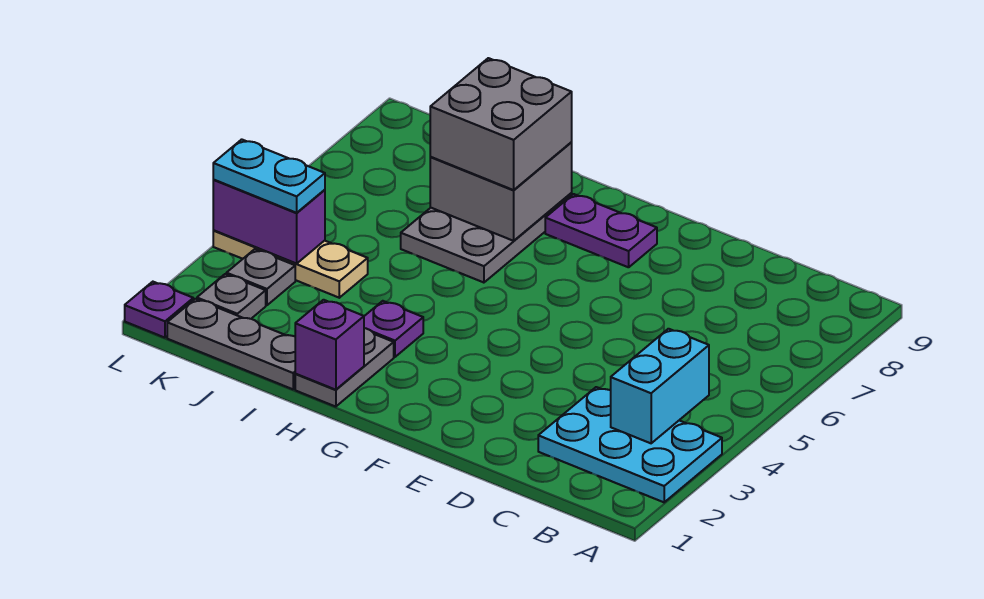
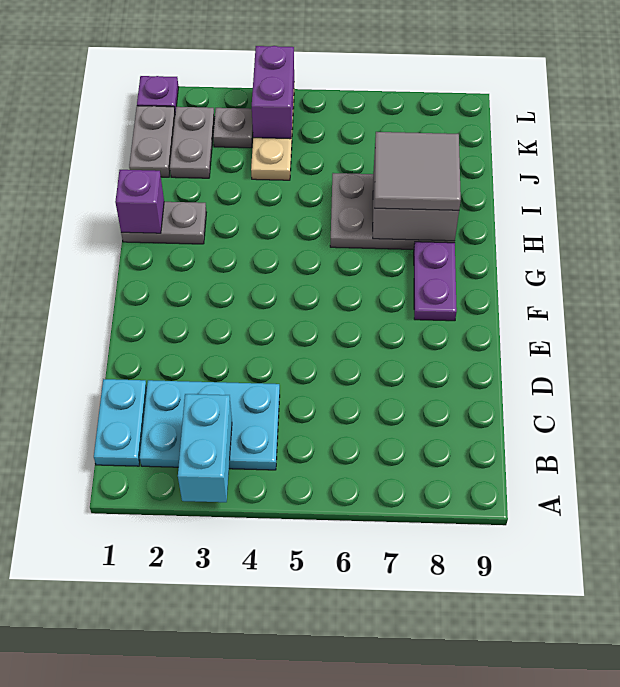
cyan 2x3 plate [538,387,722,502] -> cyan 2x3 plate turned to [140,380,280,470]
cyan 1x2 brick [611,329,709,443] -> cyan 1x2 brick turned to [178,394,232,502]
purple 1x1 plate [364,301,423,357] -> none
grey 2x2 brick [430,58,572,190] -> grey 2x2 tile [375,132,461,210]
grey 1x3 plate [167,299,295,389] -> grey 1x2 plate [129,106,175,177]
grey 1x1 plate [197,274,266,319] -> grey 1x2 plate [170,107,215,178]
cyan 1x2 plate [213,139,325,213] -> cyan 1x2 plate moved to [94,379,147,466]

